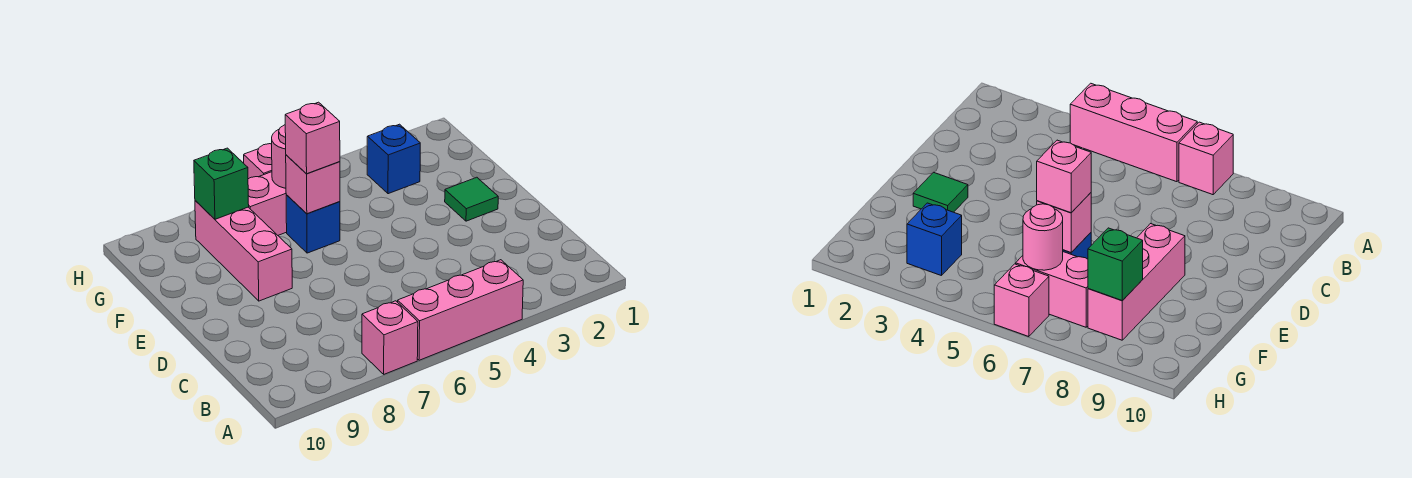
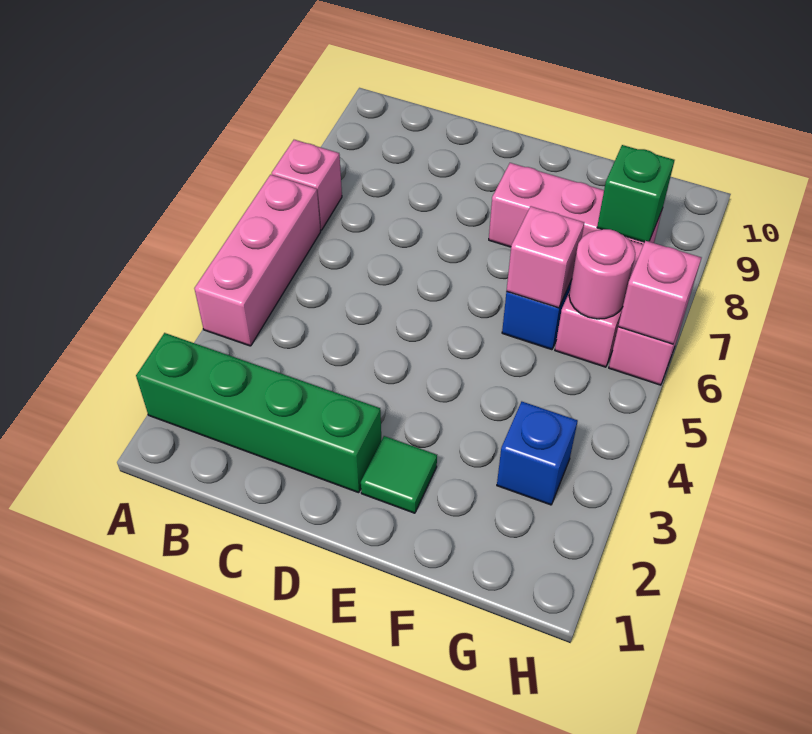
none -> green 1x4 brick [136,333,381,493]
pink 1x1 brick [285,102,340,174] -> pink 1x1 brick moved to [618,241,701,344]

